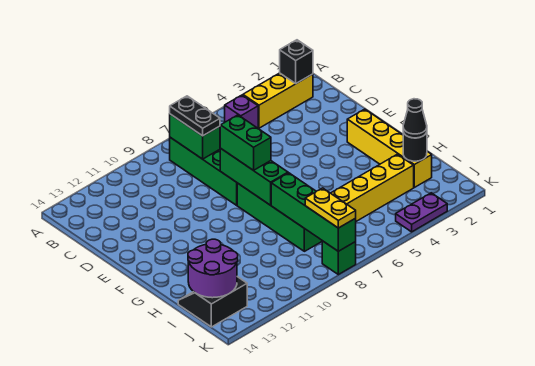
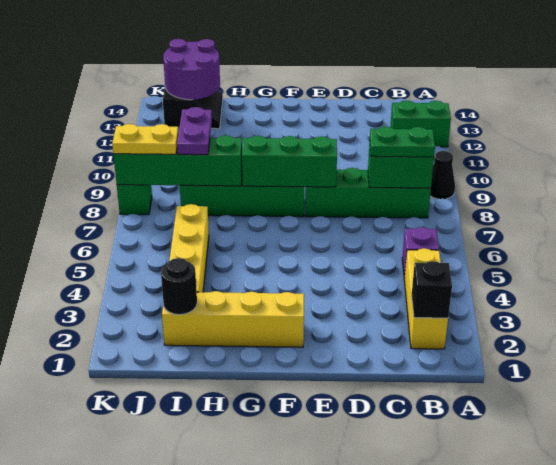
black 1x2 plate [170,96,220,136] -> green 1x2 plate [370,127,435,157]
green 1x2 brick [220,115,271,170] -> green 1x2 brick moved to [391,100,451,147]
black 1x1 cone [403,99,427,138] -> black 1x1 cone moved to [430,151,455,199]
purple 1x2 plate [396,193,447,232] -> purple 1x2 plate moved to [177,107,212,155]

